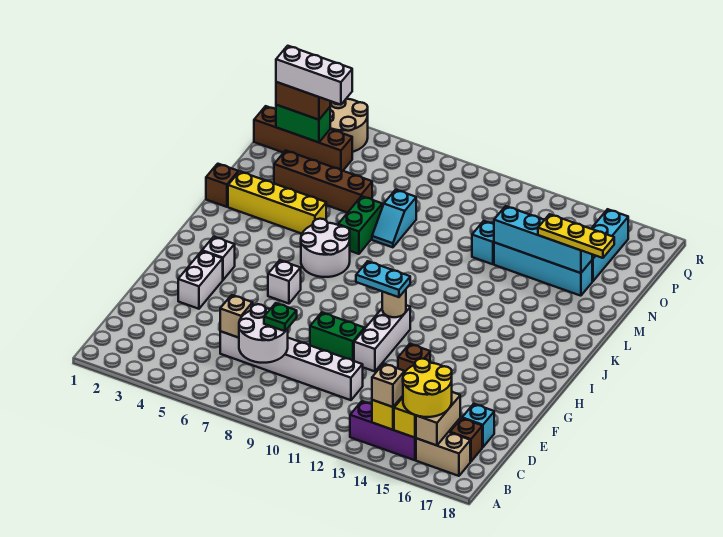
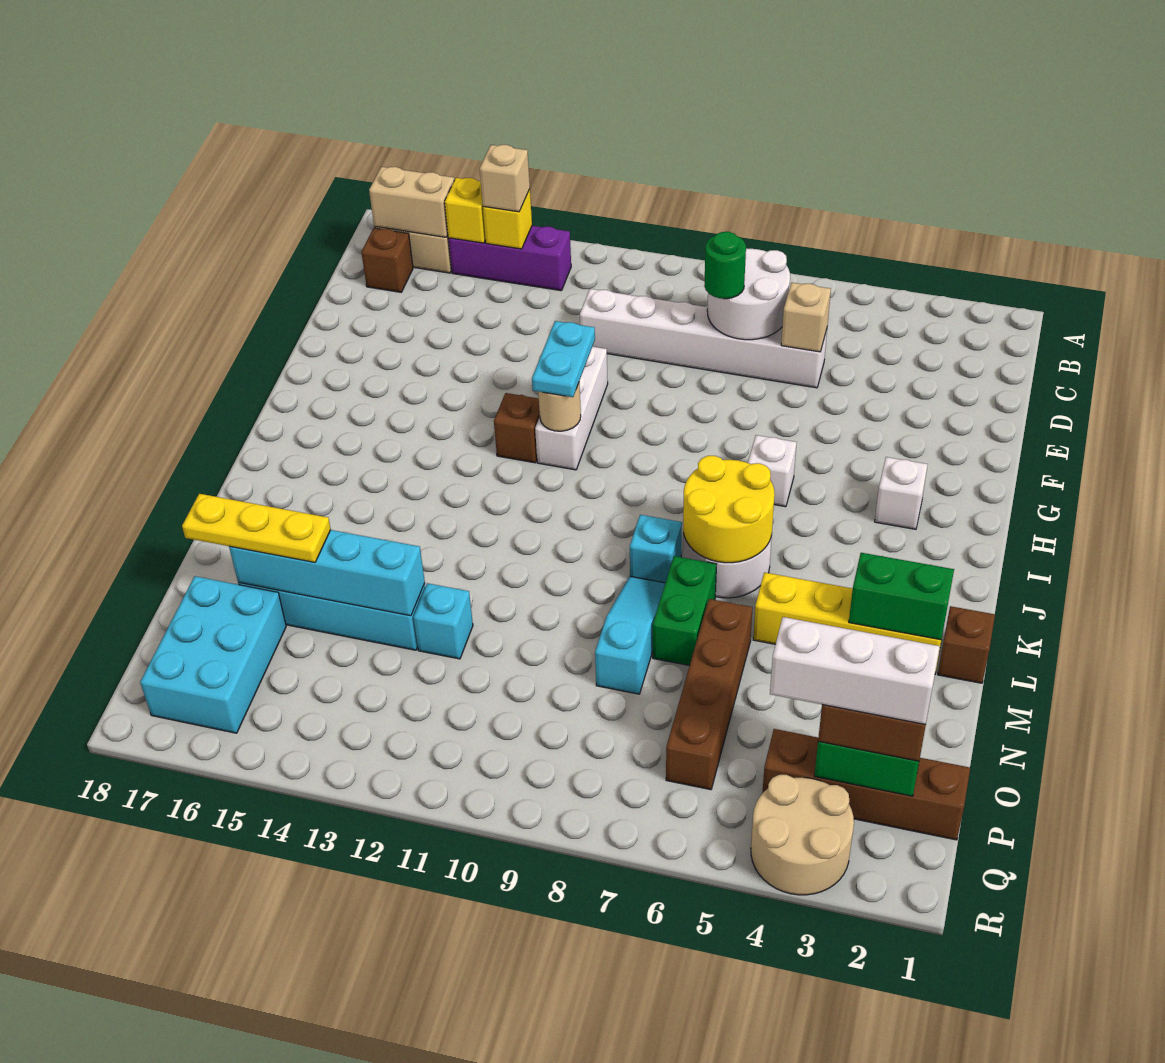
yellow 2x2 round brick [403,359,452,417] -> yellow 2x2 round brick moved to [683,456,775,563]
tan 1x2 brick [416,392,460,445] -> tan 1x2 brick turned to [369,167,454,237]
green 1x1 plate [264,303,297,331] -> green 1x1 round brick [704,232,746,299]
cyan 1x1 brick [462,404,494,447] -> cyan 1x1 brick moved to [630,515,682,583]
white 1x2 brick [178,251,223,309] -> none
green 1x2 brick [310,312,364,361] -> green 1x2 brick moved to [849,553,954,640]
brown 1x1 brick [398,344,430,371] -> brown 1x1 brick moved to [494,393,540,463]
cyan 1x2 plate [356,261,410,297] -> cyan 1x2 plate turned to [532,321,595,397]
cyan 1x2 slope [372,190,416,247] -> cyan 1x3 slope [595,576,665,694]
brown 1x4 brick [274,150,372,213] -> brown 1x4 brick turned to [666,599,753,790]
cyan 1x3 brick [591,209,628,281] -> cyan 2x3 brick [140,576,286,733]

